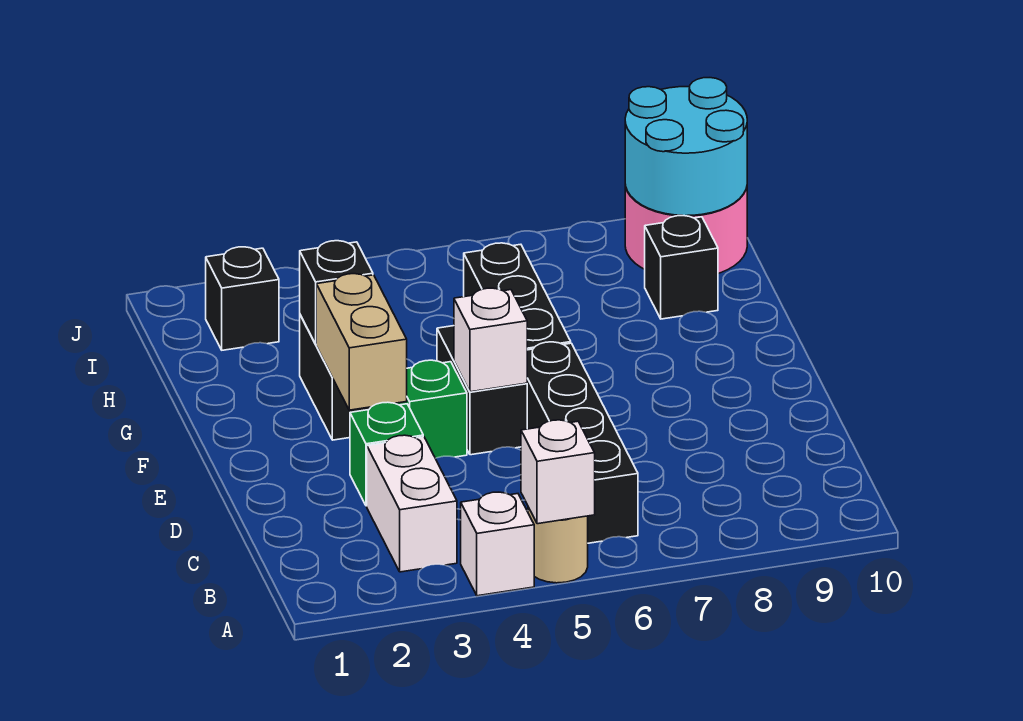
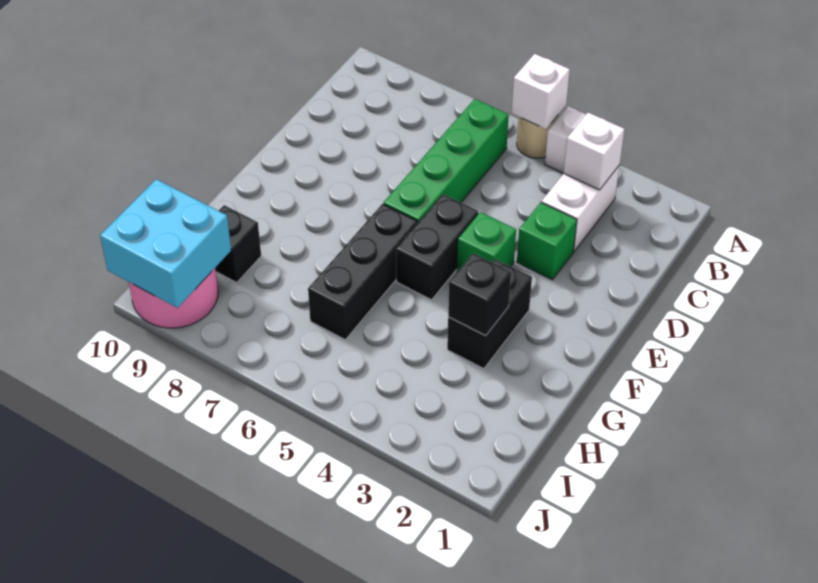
black 1x4 brick [527,342,638,543] -> green 1x4 brick [384,99,509,223]
tan 1x2 brick [316,274,407,410] -> none
white 1x1 brick [454,288,527,392] -> white 1x1 brick moved to [564,113,624,190]
black 1x1 brick [206,247,279,350] -> none
cyan 2x2 round brick [625,78,747,216] -> cyan 2x2 brick [100,179,231,308]

